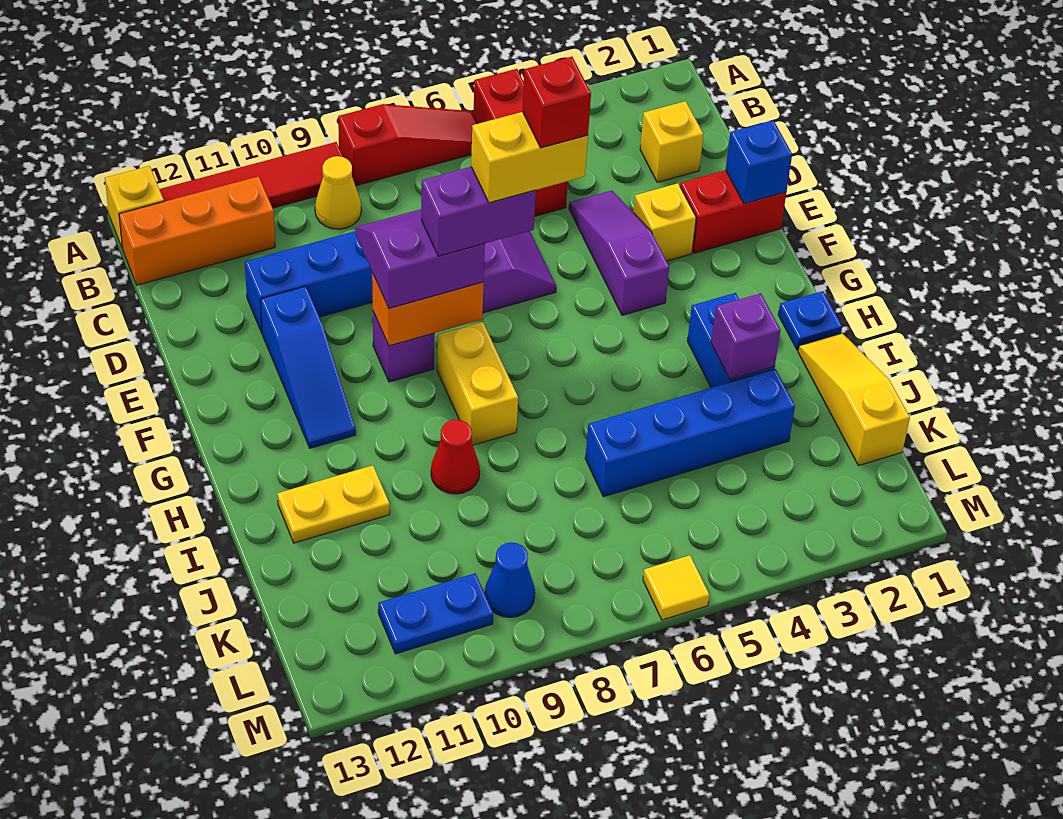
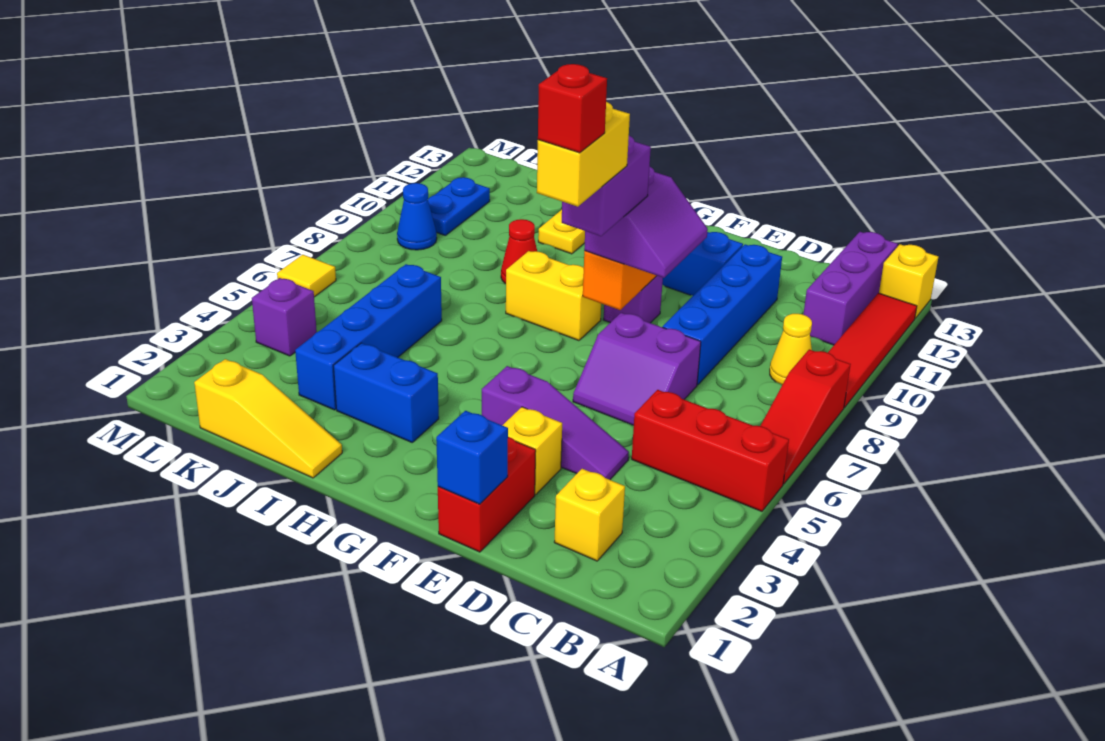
orange 1x3 brick [119,176,275,285] -> purple 1x3 brick [803,232,898,345]
blue 1x1 plate [778,291,842,350] -> none
purple 1x1 brick [711,293,781,380] -> purple 1x1 brick moved to [252,278,317,356]

